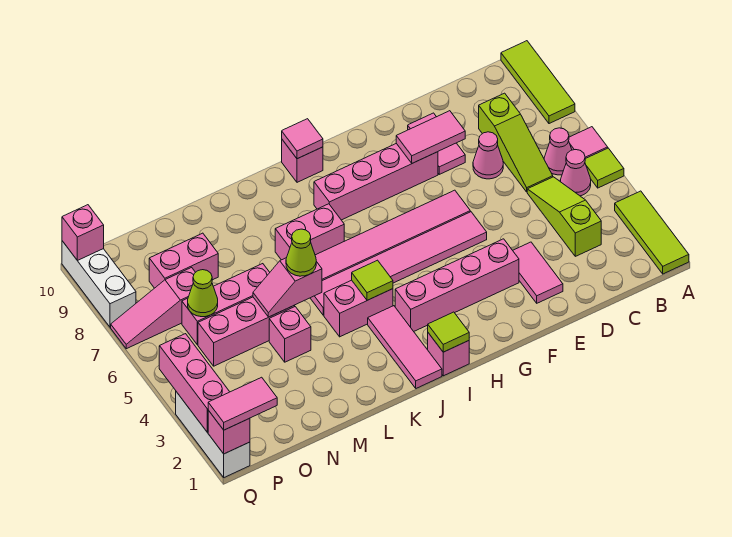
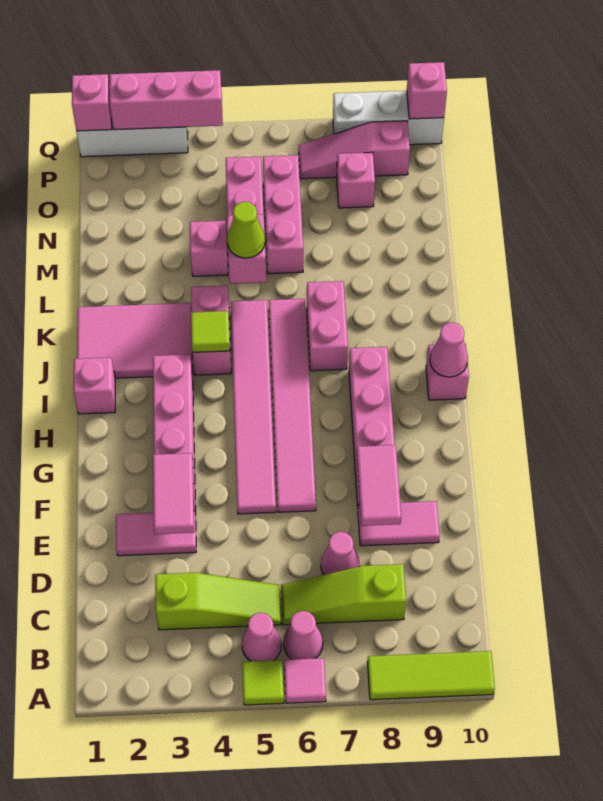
lime 1x3 tile [615,191,689,274] -> none
lime 1x1 tile [428,312,469,352] -> none
pink 1x1 tile [282,119,323,159] -> pink 1x1 cone [430,322,468,377]
pink 1x3 tile [368,306,442,388] -> pink 2x3 tile [77,303,193,378]
pink 1x2 brick [149,233,218,288] -> pink 1x1 brick [337,152,375,208]
lime 1x1 cone [188,270,218,317] -> none
pink 1x3 slope [111,267,195,349] -> pink 1x3 slope turned to [299,121,410,179]
pink 1x2 tile [208,377,277,430] -> pink 1x2 tile moved to [153,453,194,534]

